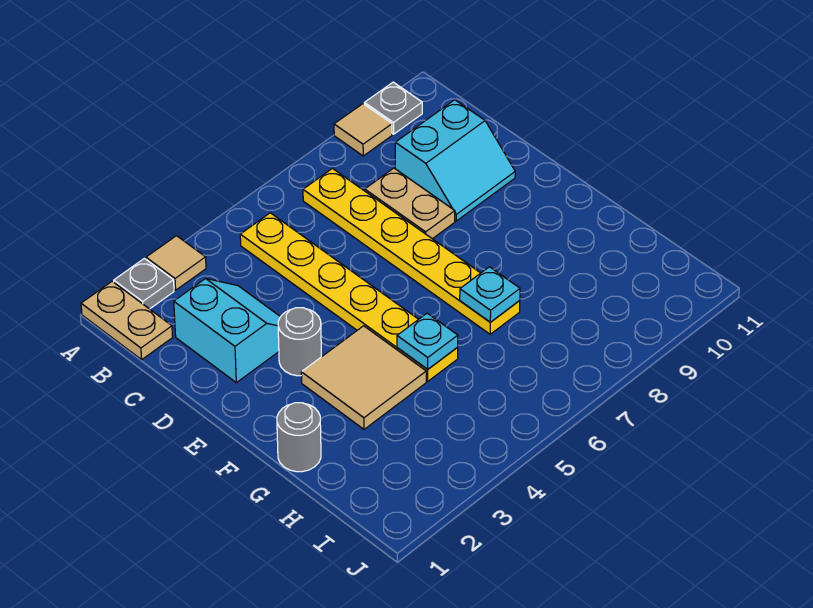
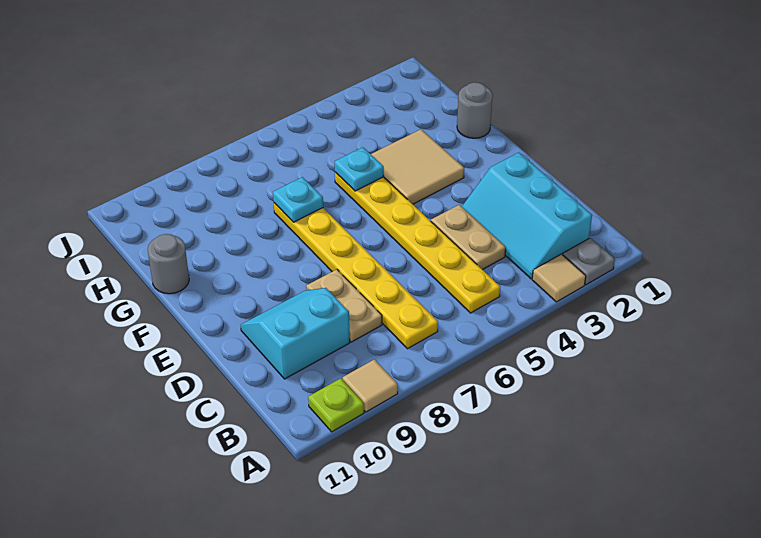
tan 1x2 plate [81,281,173,360] -> tan 1x2 plate moved to [431,205,506,270]
grey 1x1 plate [364,82,422,134] -> lime 1x1 plate [308,378,364,432]
cyan 2x2 slope [174,279,280,383] -> cyan 2x3 slope [462,153,592,279]
grey 1x1 round brick [278,308,321,376] -> grey 1x1 round brick moved to [148,234,189,294]

